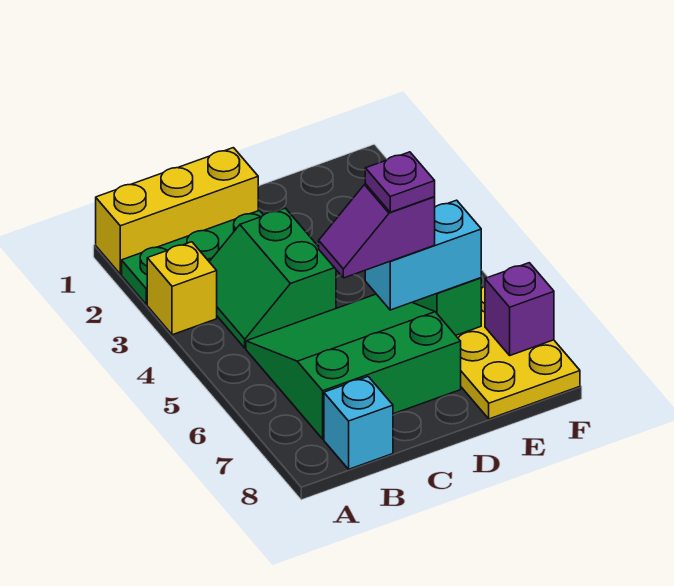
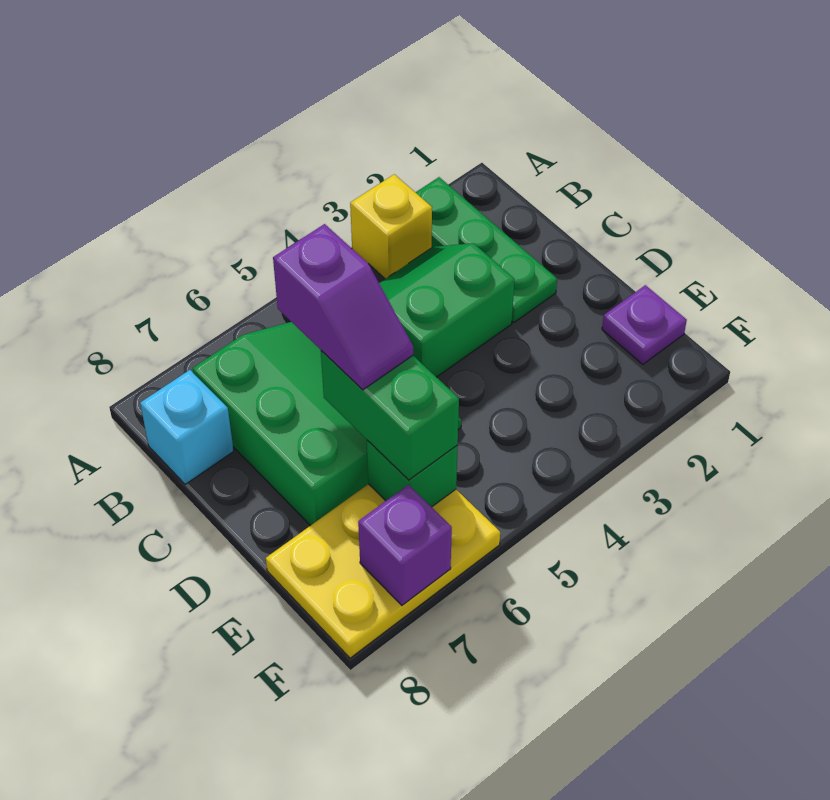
yellow 1x3 brick [96,148,258,274] -> none
purple 1x2 slope [319,184,435,278] -> purple 1x2 slope turned to [273,224,413,390]
cyan 1x2 brick [365,200,481,310] -> green 1x2 brick [321,351,459,480]
purple 1x1 plate [365,152,435,212] -> purple 1x1 plate moved to [602,285,687,365]

